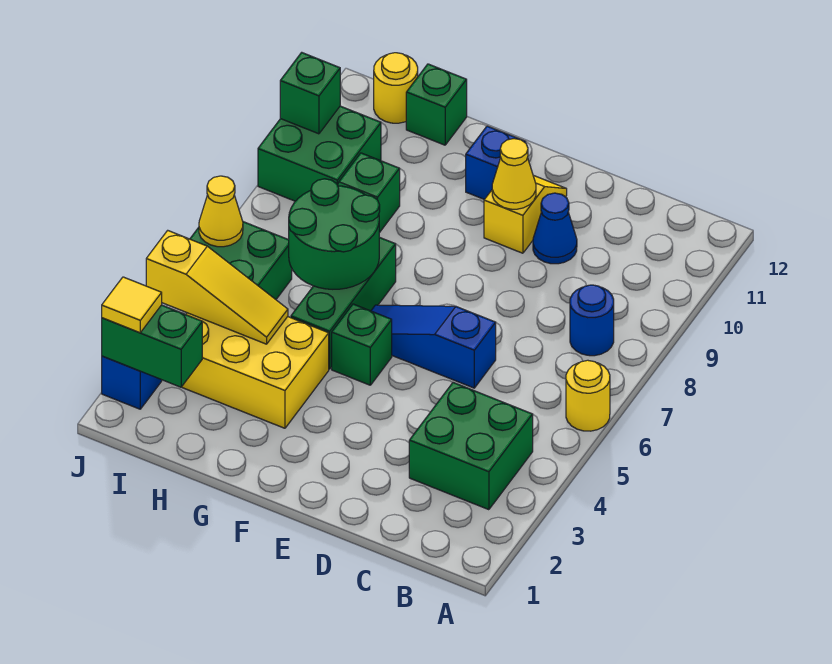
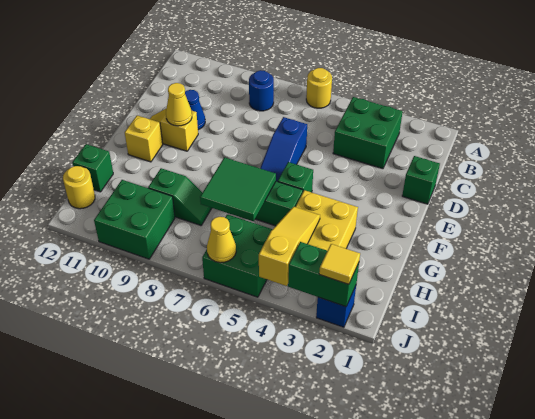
blue 1x1 brick [466,126,526,199] -> yellow 1x1 brick [125,115,163,162]
green 2x2 round brick [289,179,380,289] -> green 2x2 tile [200,157,276,221]
green 1x2 brick [102,305,202,387] -> green 1x2 brick turned to [288,242,359,307]
green 1x1 brick [280,52,340,134] -> green 1x1 brick moved to [402,156,440,204]

